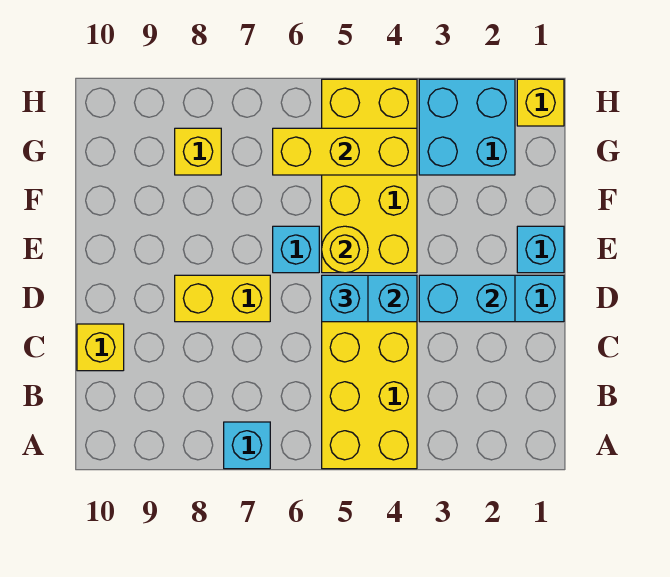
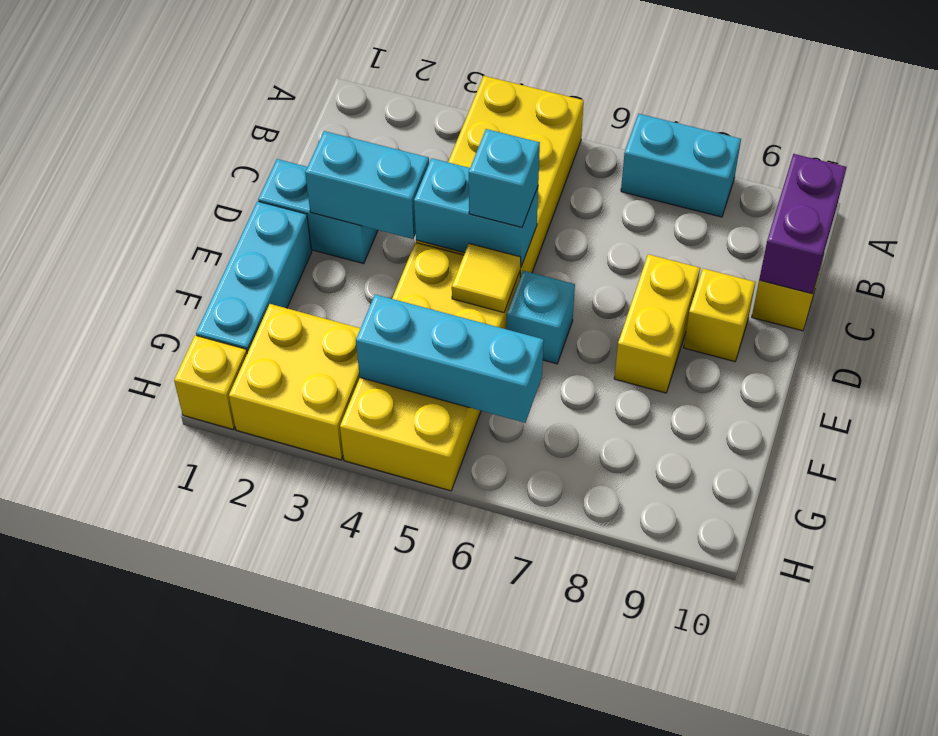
cyan 1x1 brick [224,422,270,469] -> cyan 1x2 brick [621,114,741,217]
none -> purple 1x2 brick [759,154,847,293]
yellow 1x2 brick [175,275,270,322] -> yellow 1x2 brick turned to [614,254,700,393]
cyan 1x1 brick [517,226,564,273] -> cyan 1x3 brick [196,201,312,353]
yellow 1x1 round brick [322,226,368,273] -> yellow 1x1 tile [452,244,521,313]
cyan 2x2 brick [419,79,515,175] -> yellow 2x2 brick [229,304,361,460]
yellow 1x3 brick [273,128,417,175] -> cyan 1x3 brick [356,294,544,423]
yellow 1x1 brick [175,128,221,175] -> yellow 1x1 brick moved to [684,269,756,362]

